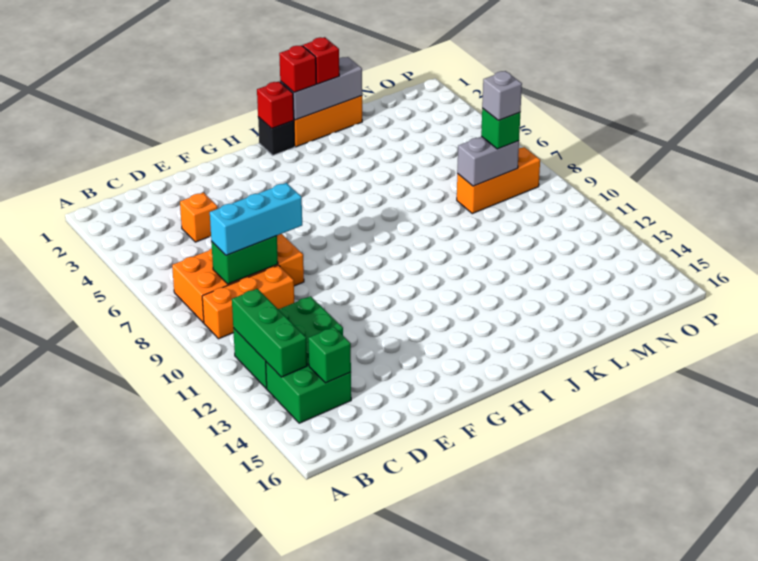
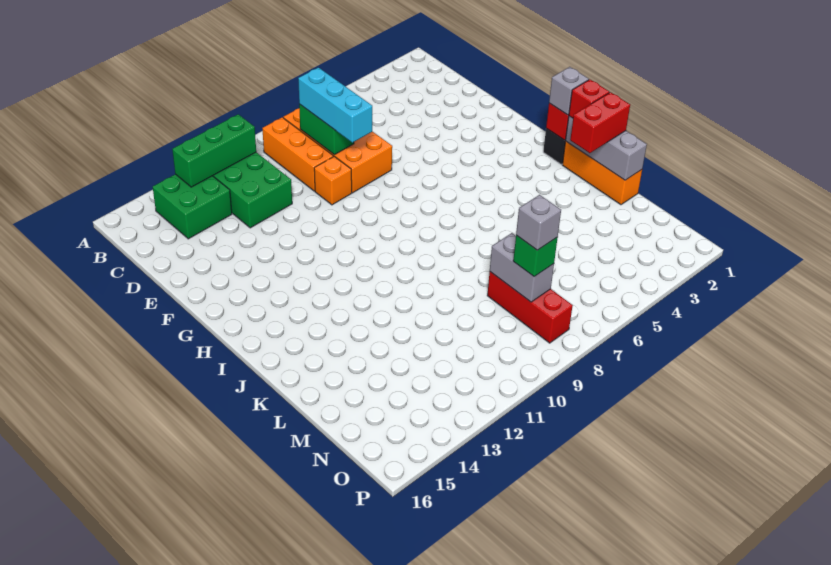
green 1x1 brick [308,327,351,383] -> none
orange 1x1 brick [180,193,218,242] -> orange 1x1 brick moved to [314,156,352,205]
none -> grey 1x1 brick [549,67,589,115]
red 1x1 brick [303,37,339,84] -> red 1x2 brick [570,92,630,153]
orange 1x3 brick [457,147,540,214] -> red 1x3 brick [487,272,573,343]

